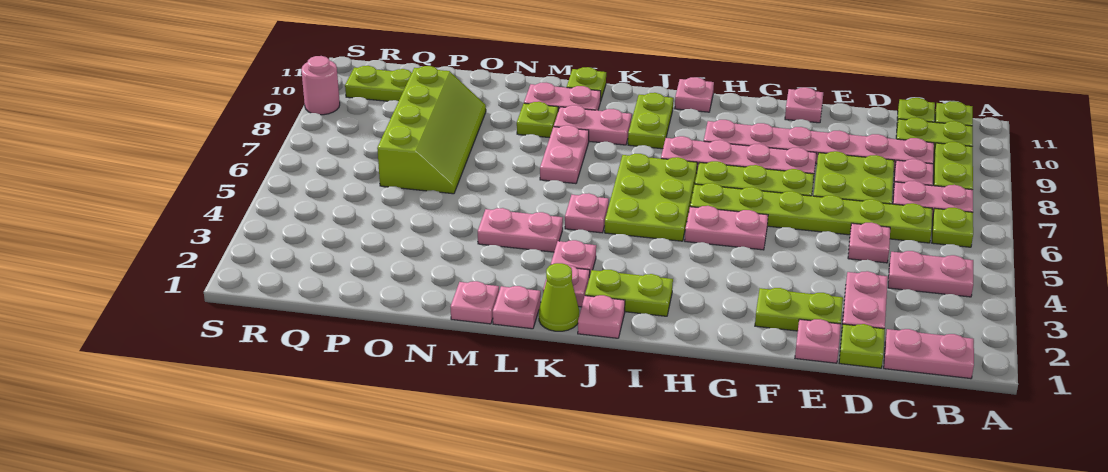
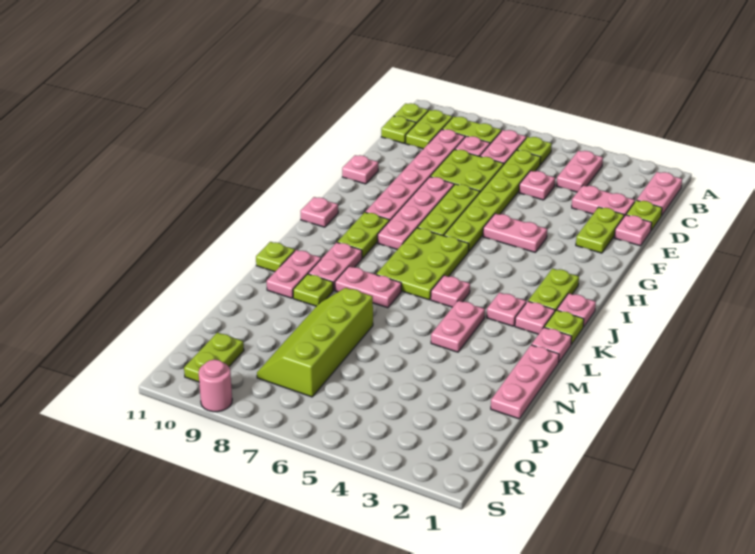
pink 1x2 plate [685,206,768,250] -> pink 1x2 plate turned to [483,214,547,252]
lime 2x3 plate [605,154,697,241] -> lime 2x3 plate turned to [376,228,469,300]
lime 1x2 plate [628,93,673,149] -> lime 1x2 plate turned to [338,212,389,258]
lime 1x1 cone [539,263,579,331] -> lime 1x1 plate [545,310,584,344]
pink 1x1 plate [451,281,499,324] -> pink 1x3 plate [491,345,559,419]
lime 2x4 slope [377,66,486,194] -> lime 2x4 slope turned to [257,288,373,397]

